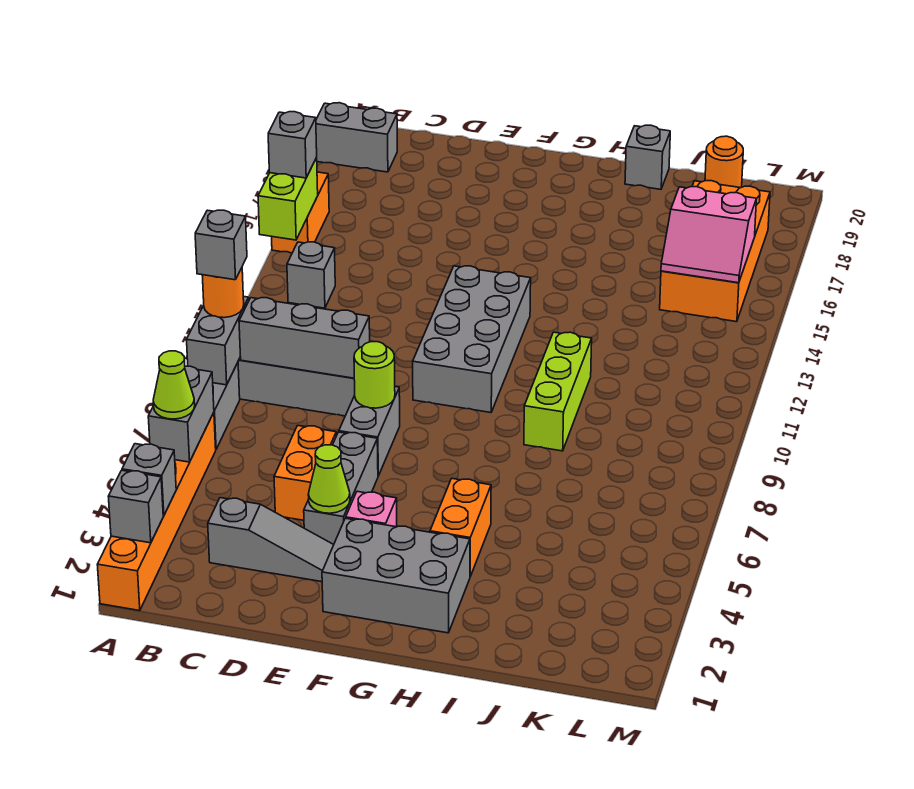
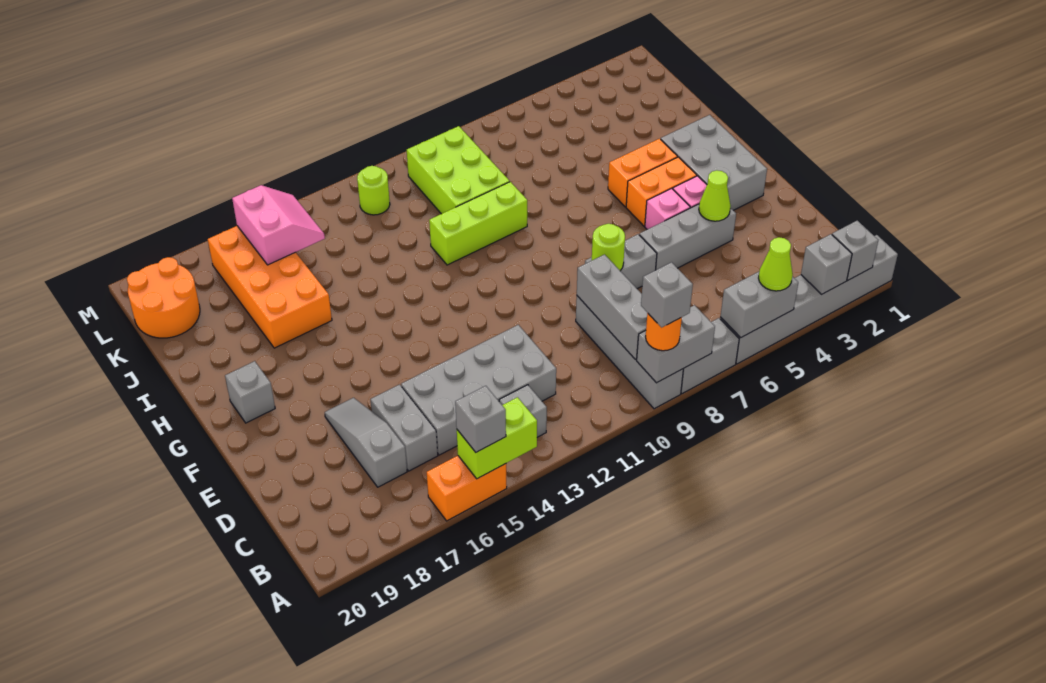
orange 1x6 brick [97,413,216,611] -> grey 1x6 brick [720,235,898,364]
grey 1x2 brick [316,103,397,172] -> grey 1x2 brick moved to [371,385,438,471]
grey 1x3 slope [208,498,334,582] -> grey 1x3 slope moved to [325,398,407,487]
orange 1x2 brick [274,426,336,520] -> orange 1x2 brick moved to [626,157,697,226]
none -> pink 1x1 brick [645,188,690,229]
grey 2x4 brick [413,266,531,413] -> grey 2x4 brick moved to [401,325,556,455]
grey 1x1 brick [625,125,670,189] -> grey 1x1 brick moved to [225,361,275,423]
none -> lime 2x3 brick [407,126,510,214]
orange 2x4 brick [660,181,770,322] -> orange 2x4 brick turned to [208,226,332,348]
orange 1x1 round brick [705,136,743,188] -> orange 2x2 round brick [127,257,200,338]
none -> lime 1x1 round brick [357,166,390,215]

